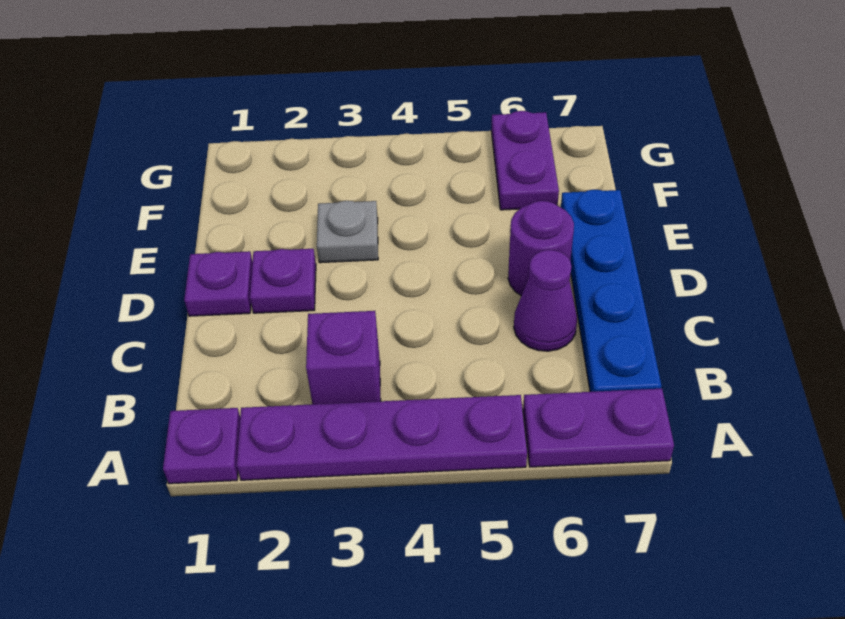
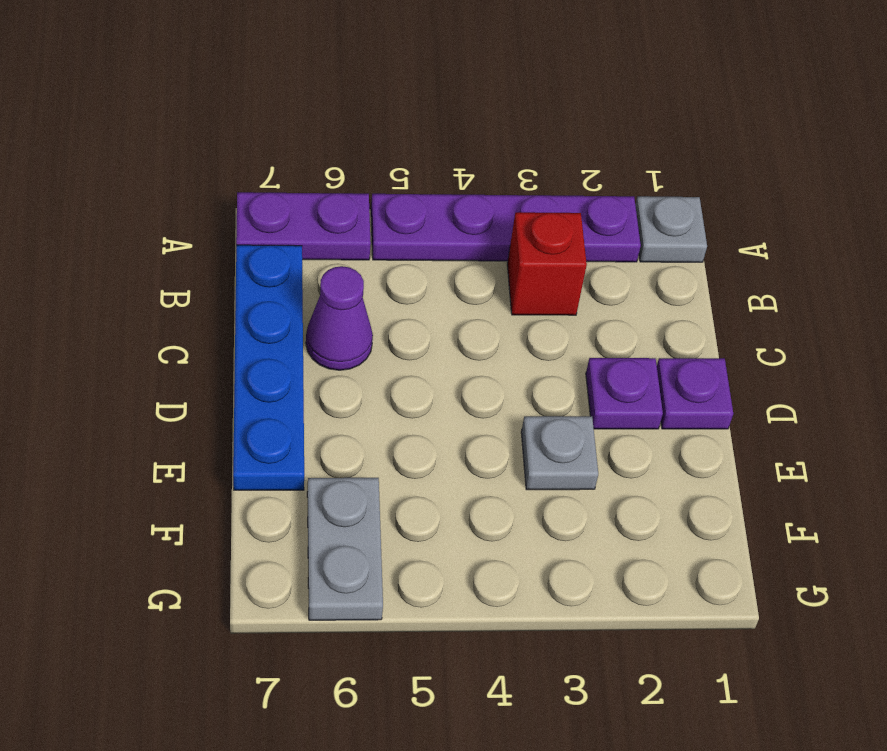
purple 1x1 plate [163,408,240,484] -> grey 1x1 plate [635,196,707,262]
purple 1x1 brick [306,311,381,404] -> red 1x1 brick [507,212,587,315]
purple 1x1 round brick [508,201,574,296] -> none
purple 1x2 plate [491,111,559,210] -> grey 1x2 plate [307,478,383,620]

